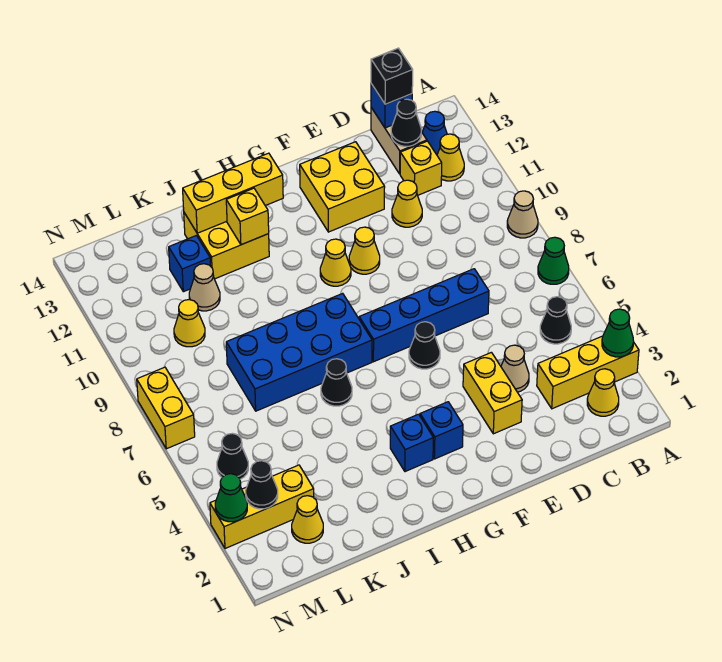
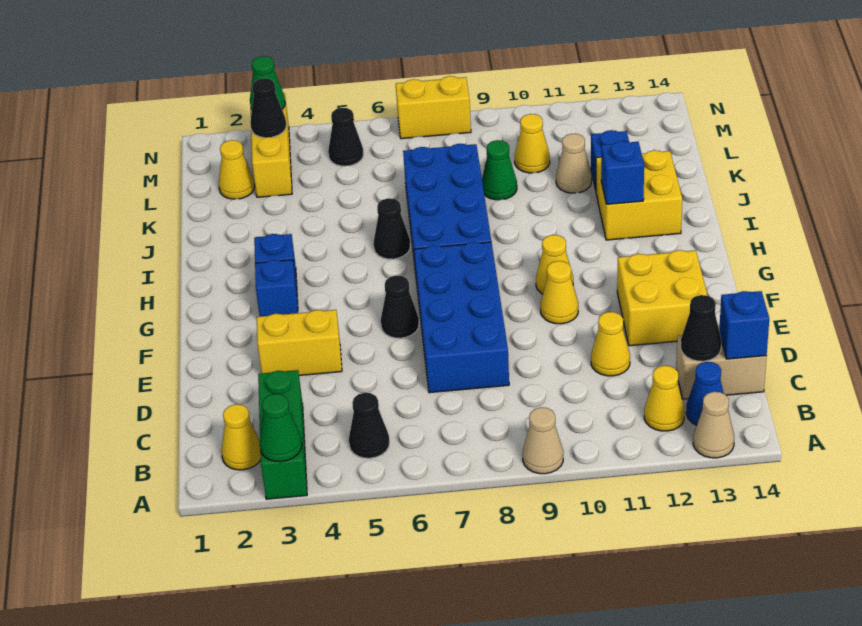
yellow 1x3 brick [537,336,639,409] -> green 1x3 brick [258,370,307,499]
green 1x1 cone [538,237,569,284] -> green 1x1 cone moved to [482,140,517,200]
yellow 1x1 brick [400,141,442,195] -> none
black 1x1 brick [371,48,413,104] -> none
tan 1x1 cone [501,345,529,392] -> tan 1x1 cone moved to [693,392,734,458]
blue 1x4 brick [359,269,489,362] -> blue 2x4 brick [414,242,509,393]
yellow 1x3 brick [183,153,283,233] -> none
yellow 1x1 brick [226,188,269,245] -> blue 1x1 brick [601,141,644,204]

